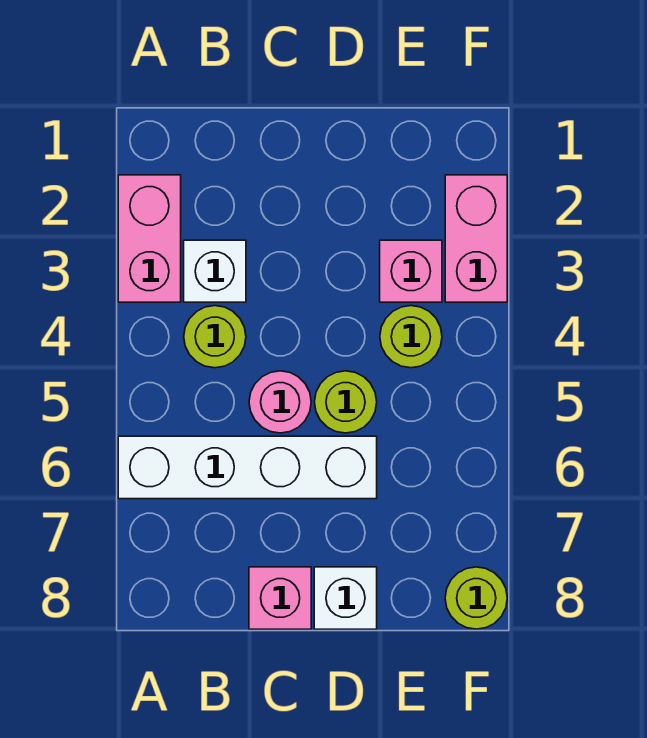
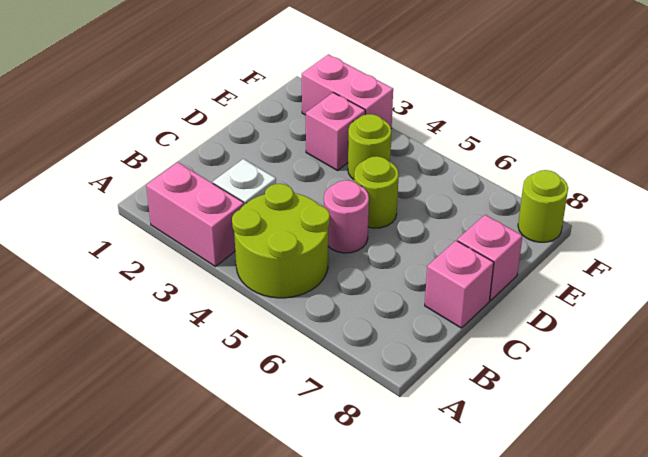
white 1x4 brick [118,436,377,499] -> none
lime 1x1 round brick [184,306,246,368] -> lime 2x2 round brick [232,184,330,298]
white 1x1 brick [314,567,377,629] -> pink 1x1 brick [457,215,522,301]

